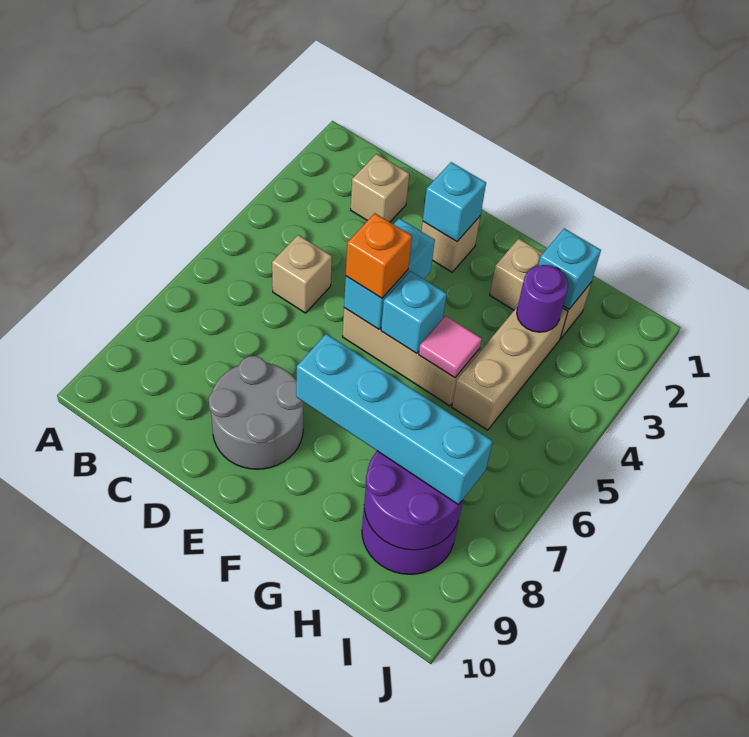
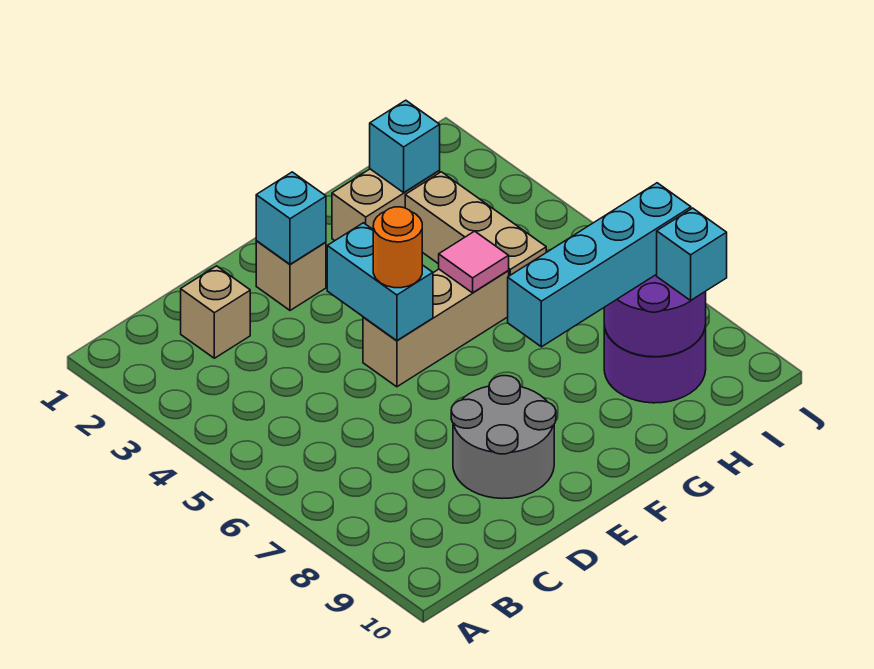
tan 1x1 brick [272,235,332,313] -> none
orange 1x1 brick [346,213,412,298] -> orange 1x1 round brick [373,207,422,288]
cyan 1x1 brick [381,271,447,353] -> cyan 1x1 brick moved to [657,208,727,300]
purple 1x1 round brick [517,265,568,332] -> none

